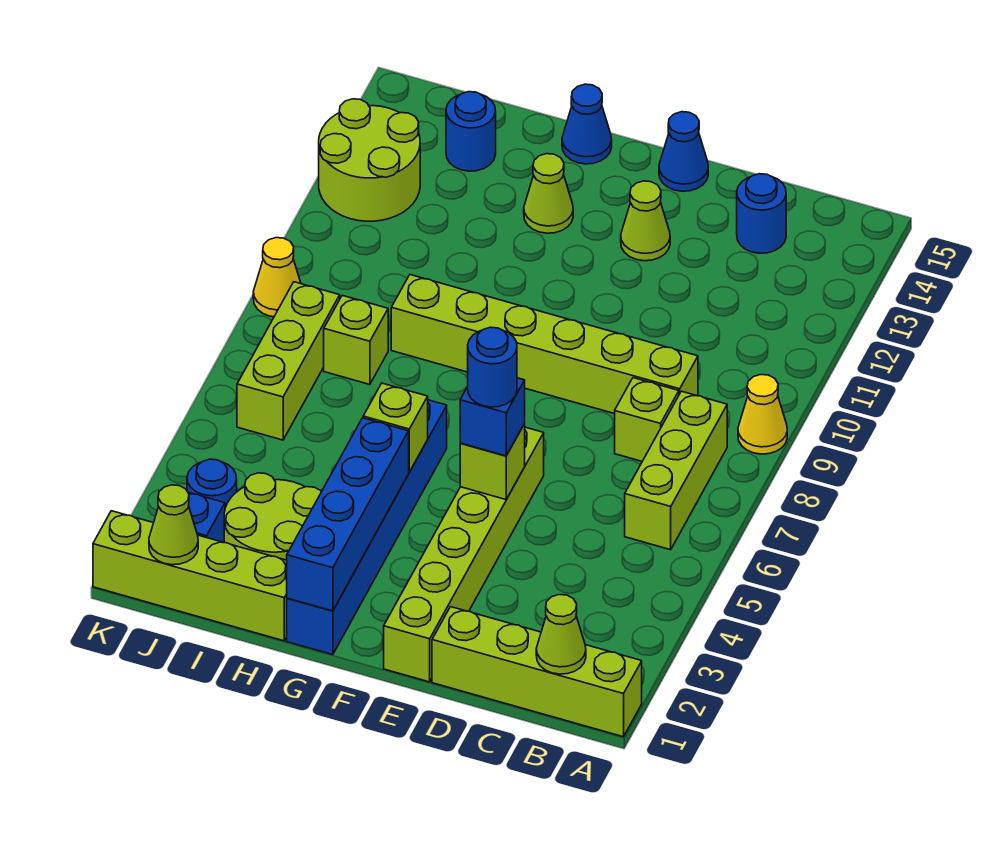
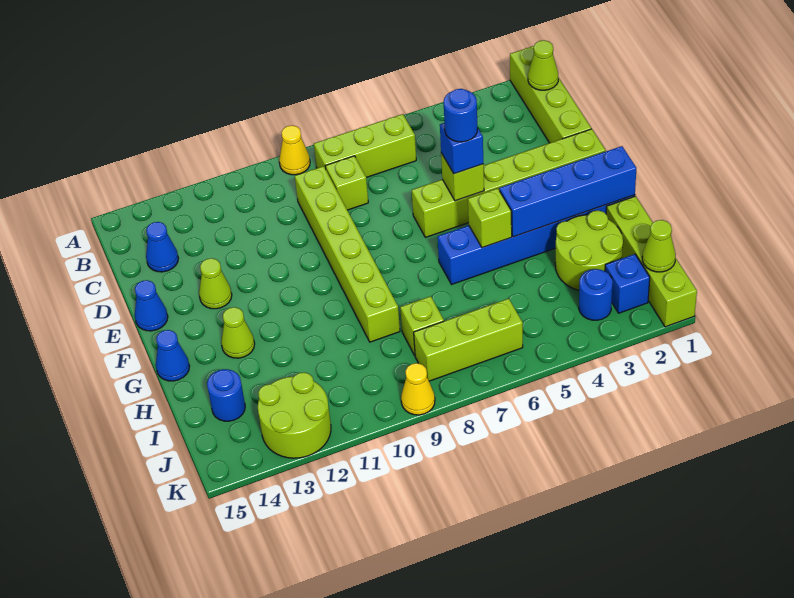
blue 1x1 round brick [737,174,786,253] -> blue 1x1 cone [146,222,178,272]

